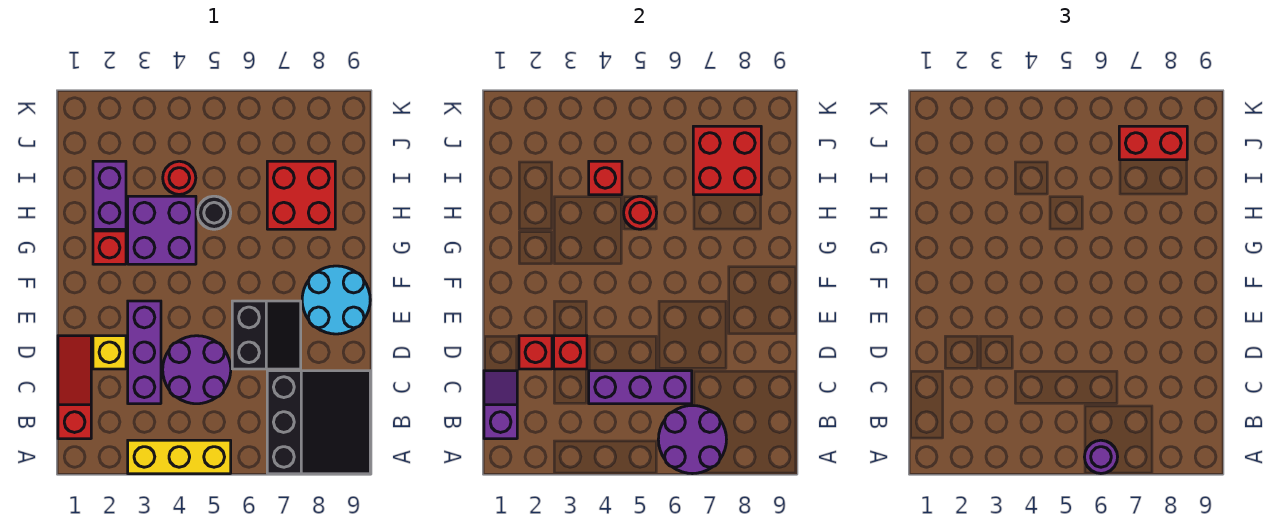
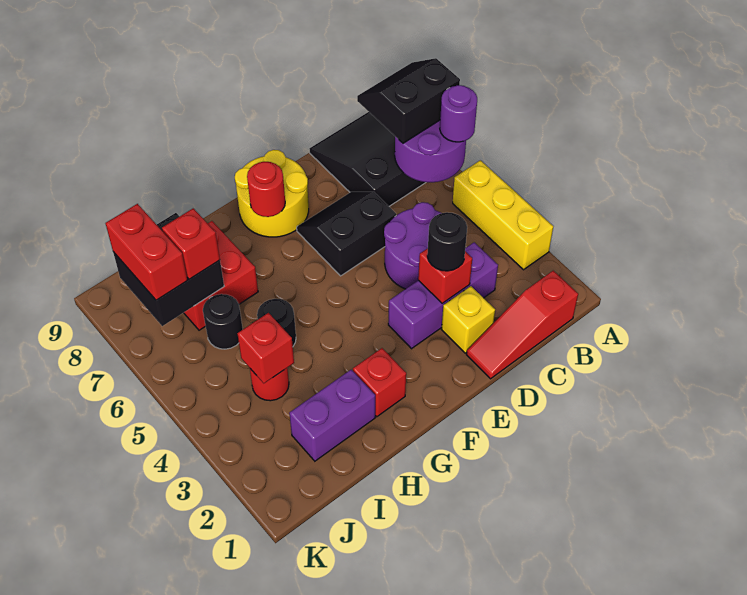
none -> black 2x2 slope [357,58,460,143]
purple 1x2 slope [484,371,517,439] -> none
purple 1x3 brick [589,371,692,404] -> none
red 1x1 brick [519,336,552,369] -> red 1x1 brick moved to [162,208,220,279]
none -> black 1x1 round brick [427,212,467,271]
cyan 2x2 round brick [302,266,370,334] -> yellow 2x2 round brick [235,150,309,237]
purple 2x2 brick [128,196,196,264] -> none
red 1x1 round brick [624,196,657,229] -> red 1x1 round brick moved to [247,162,285,217]
none -> black 1x1 round brick [203,294,243,349]
red 2x2 brick [693,126,761,195] -> black 2x2 brick [113,213,224,326]

